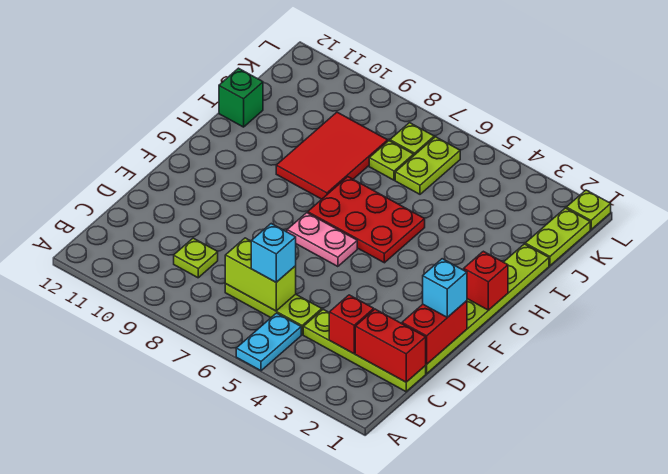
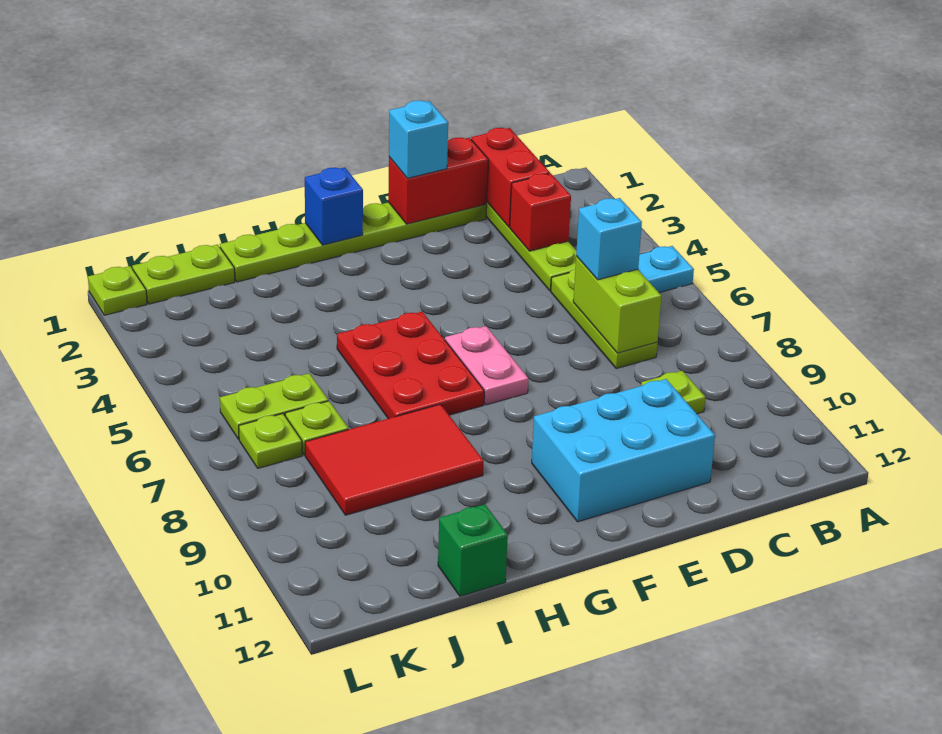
none -> cyan 2x3 brick [532,379,715,522]
red 1x1 brick [464,251,508,310] -> blue 1x1 brick [305,167,363,245]

